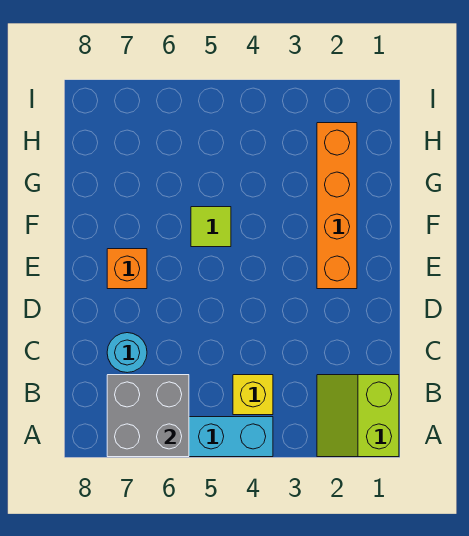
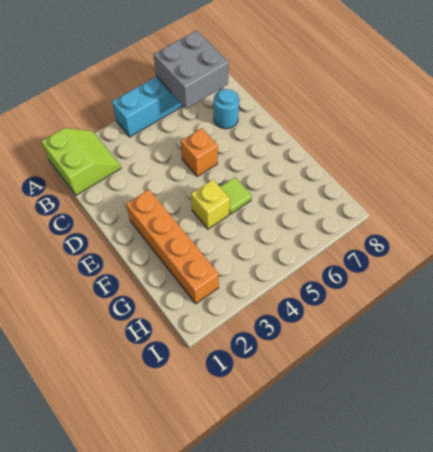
yellow 1x1 brick [233,375,273,415] -> yellow 1x1 brick moved to [191,180,230,229]
orange 1x1 brick [107,249,147,289] -> orange 1x1 brick moved to [181,128,218,176]

